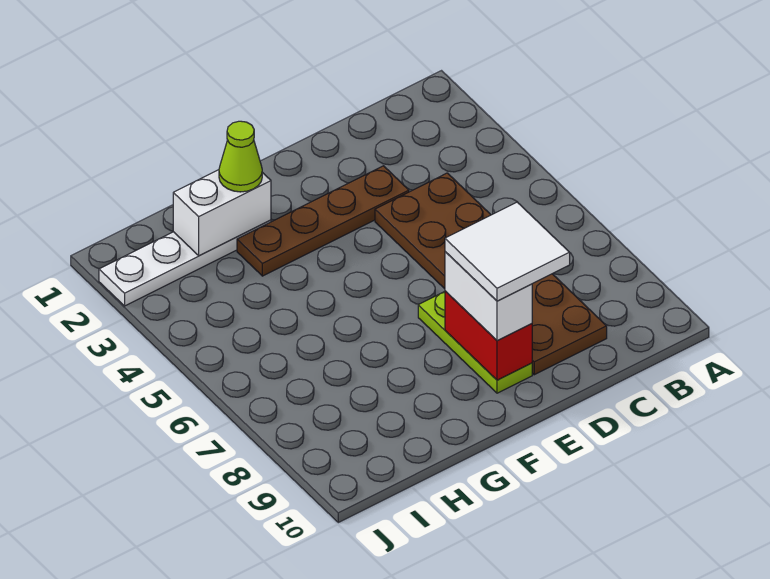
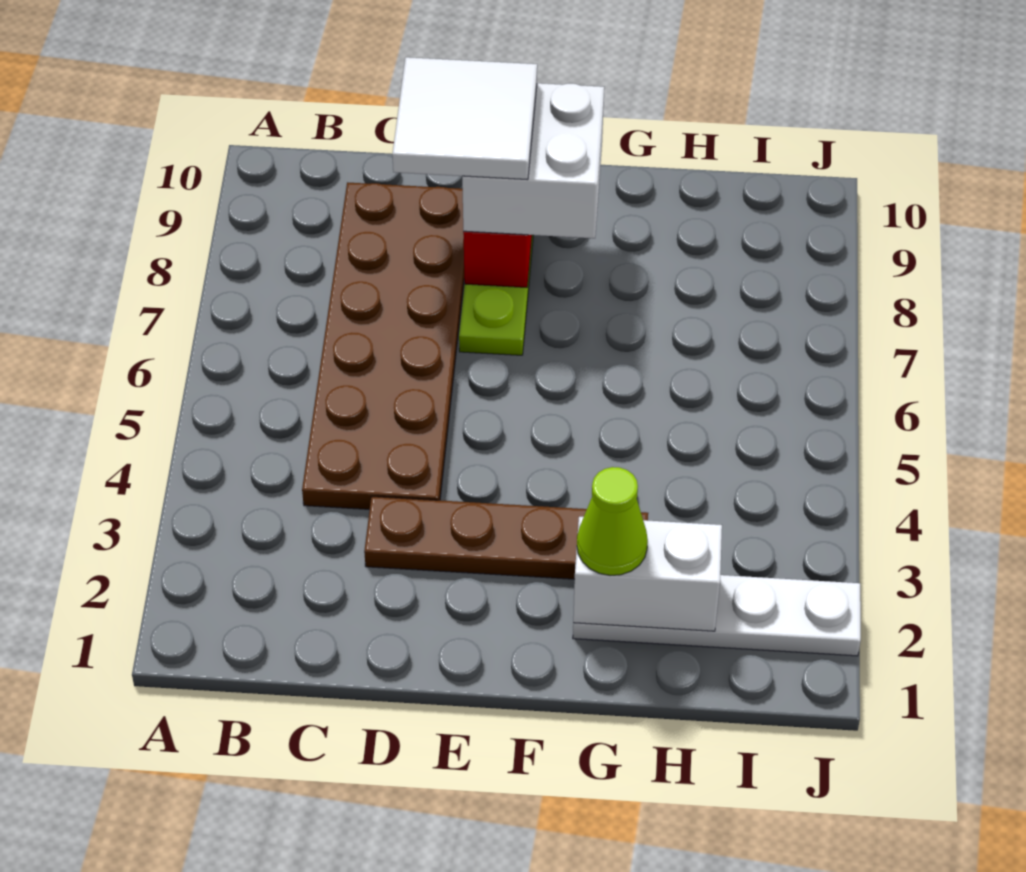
white 1x2 brick [445,252,532,341] -> white 2x2 brick [462,83,604,238]

